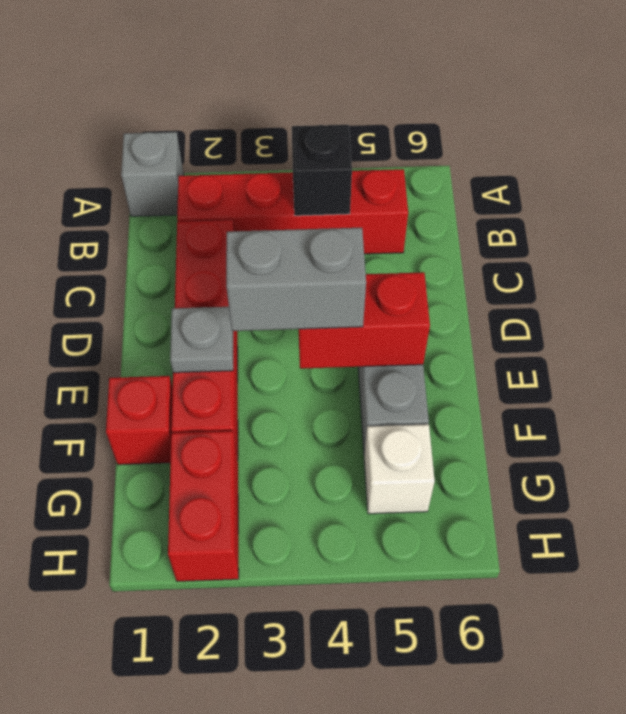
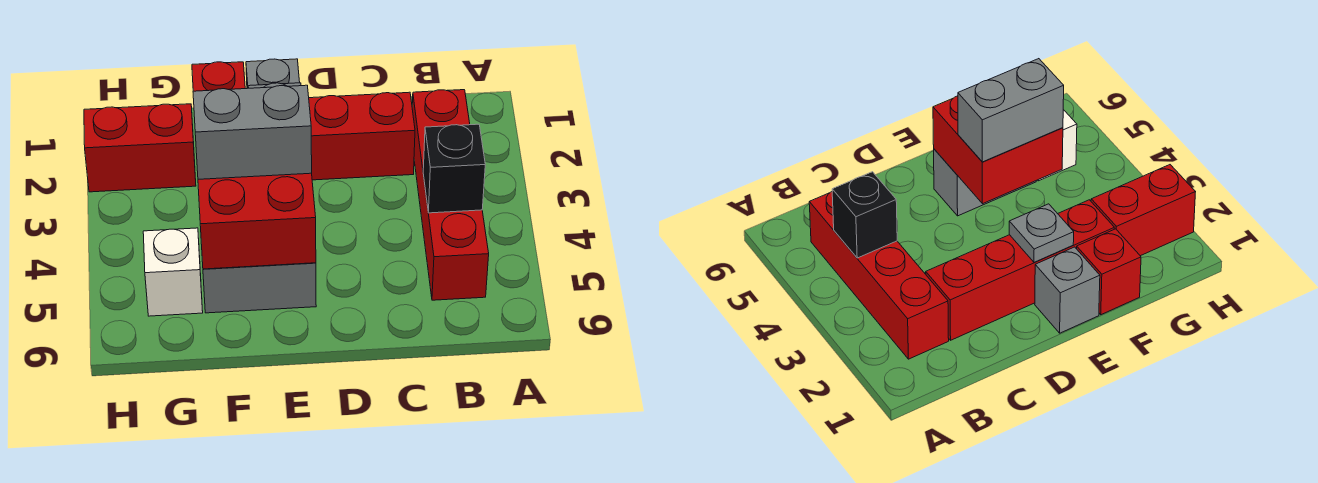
grey 1x1 brick [121,132,184,216] -> grey 1x1 brick moved to [246,59,300,88]
grey 1x2 brick [226,228,366,331] -> grey 1x2 brick turned to [193,85,312,179]
red 1x2 brick [298,272,430,369] -> red 2x2 brick [198,173,316,269]

